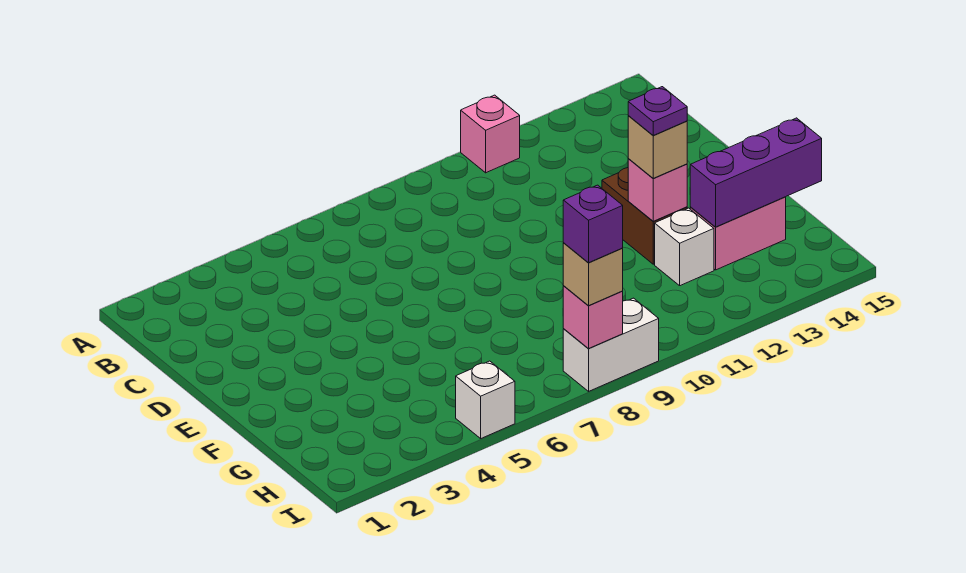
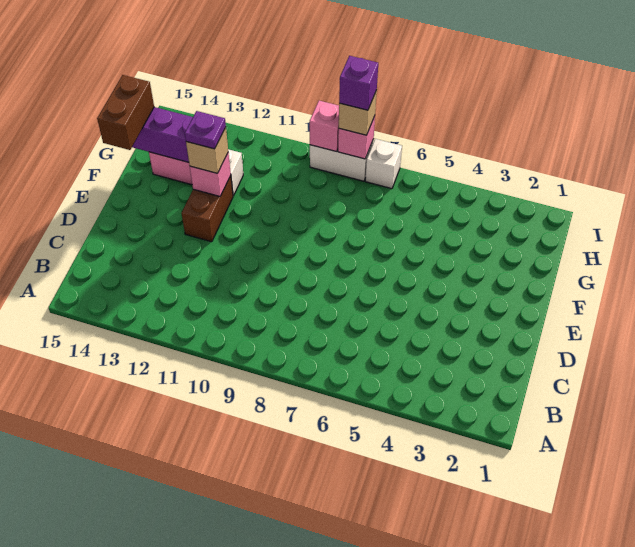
pink 1x1 brick [461,95,520,173] -> pink 1x1 brick moved to [310,101,339,152]
none -> brown 1x2 brick [97,75,154,150]
white 1x1 brick [456,361,515,438] -> white 1x1 brick moved to [365,139,402,189]

